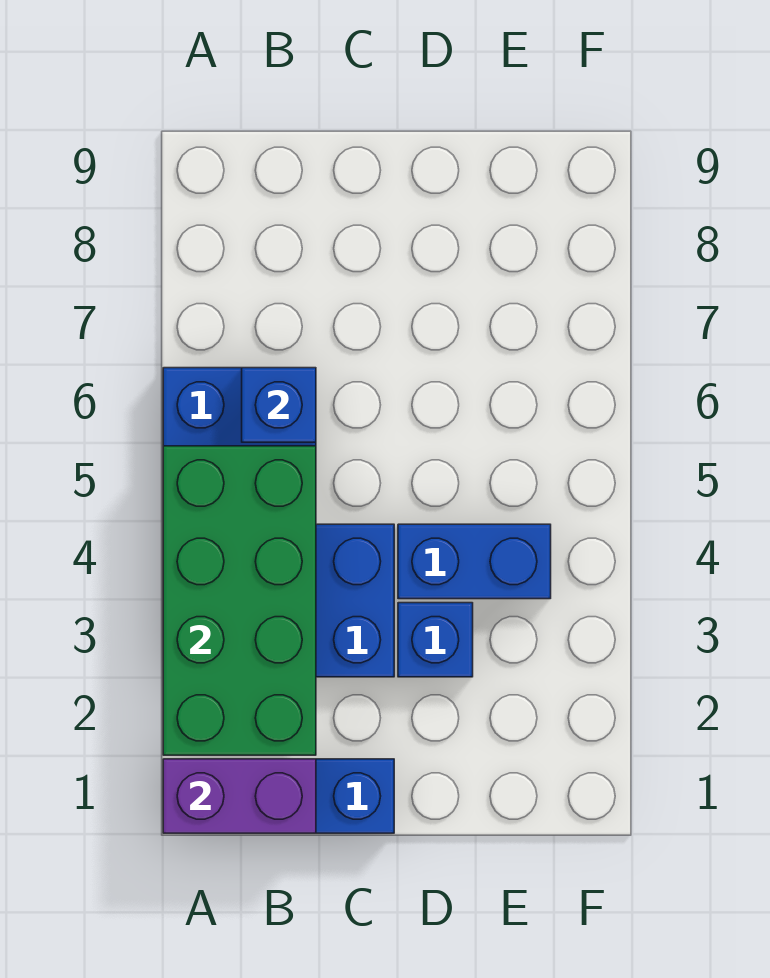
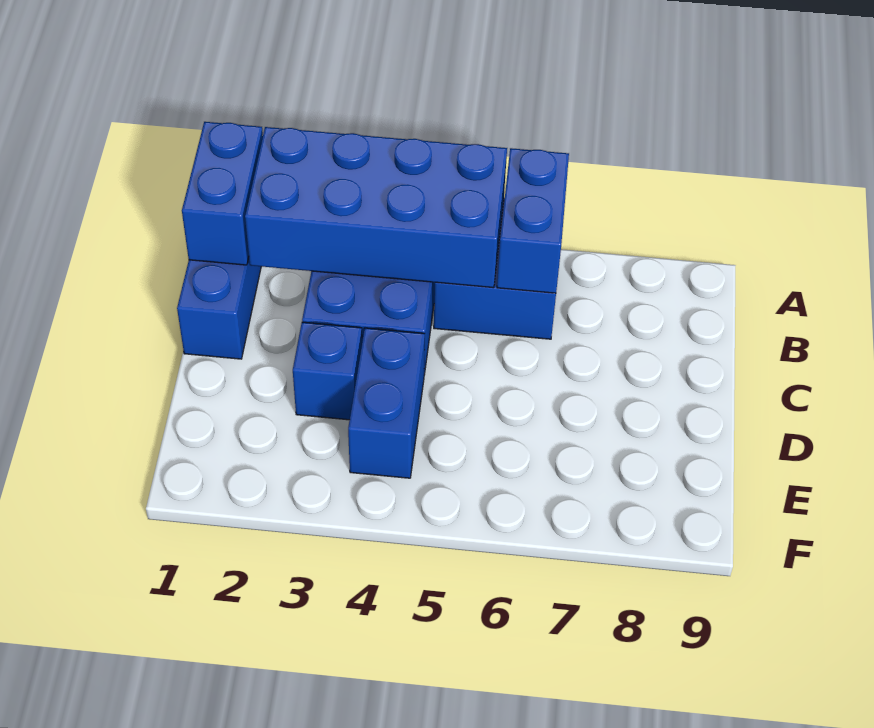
purple 1x2 brick [163,759,316,833] -> blue 1x2 brick [182,122,263,265]
green 2x4 brick [163,446,316,755] -> blue 2x4 brick [245,127,507,288]
blue 1x1 brick [242,368,316,442] -> blue 1x2 brick [497,148,569,293]

